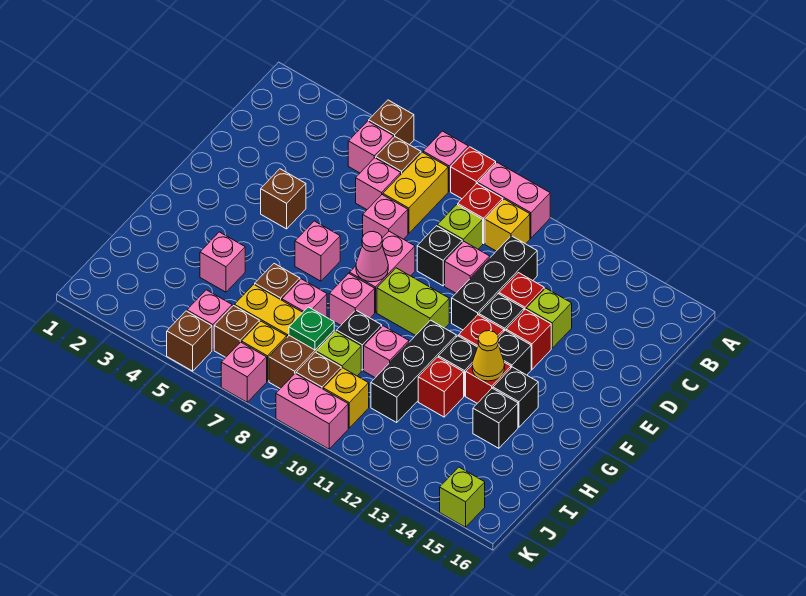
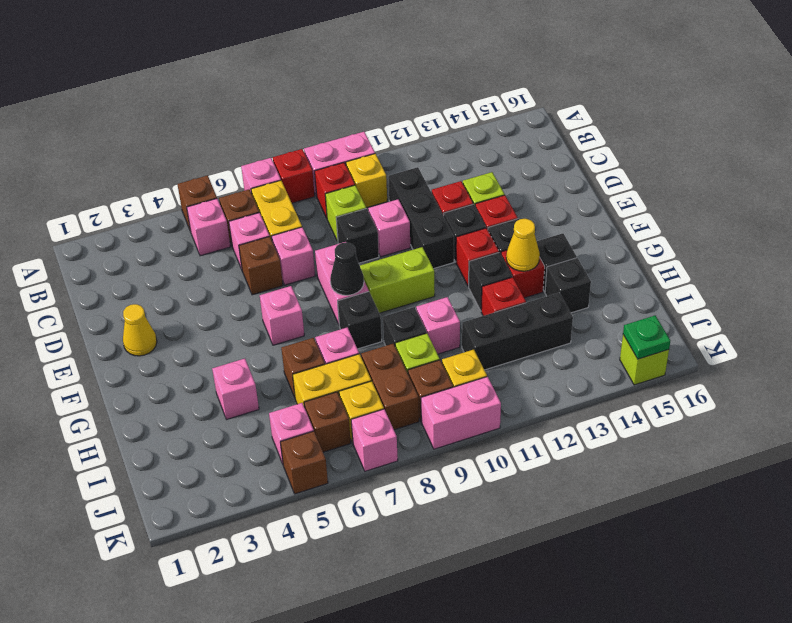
none -> yellow 1x1 cone [123,304,157,356]
brown 1x1 brick [261,169,306,229] -> brown 1x1 brick moved to [239,237,283,295]
pink 1x1 cone [356,231,388,282] -> black 1x1 cone [330,243,364,295]
pink 1x1 brick [329,273,375,325] -> black 1x1 brick [338,292,382,349]
black 1x3 brick [371,320,456,423] -> black 1x3 brick turned to [462,293,573,370]
green 1x1 plate [289,307,334,350] -> green 1x1 plate moved to [623,315,670,359]

